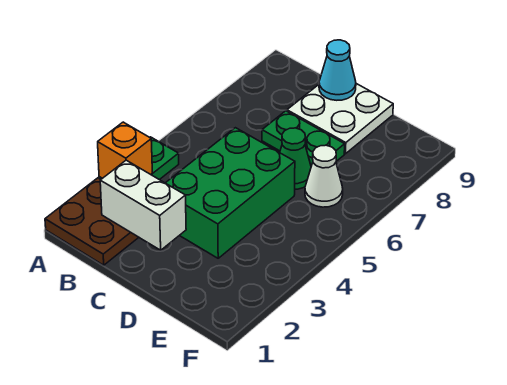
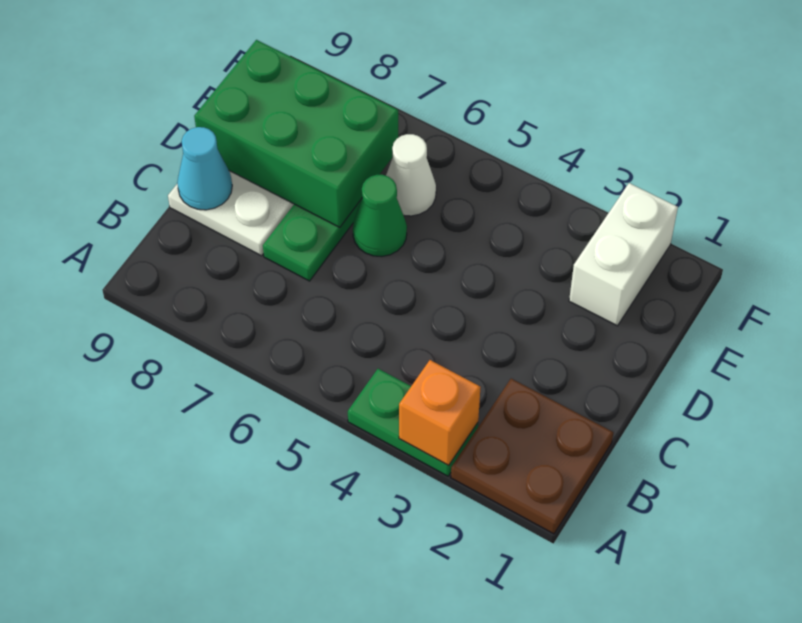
white 1x2 brick [100,160,186,250] -> white 1x2 brick moved to [569,183,678,326]
green 2x3 brick [166,128,295,258] -> green 2x3 brick moved to [194,40,398,227]

